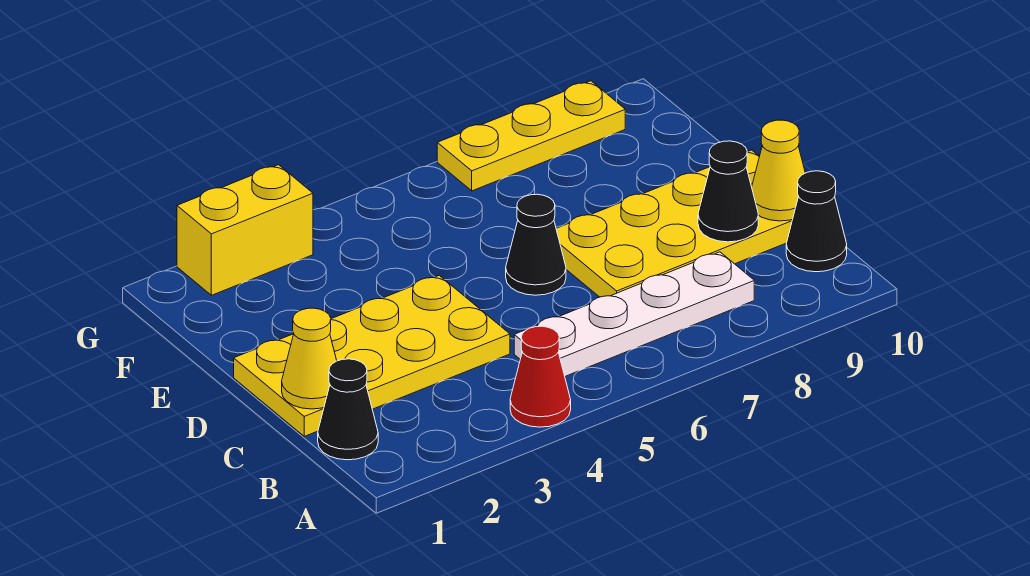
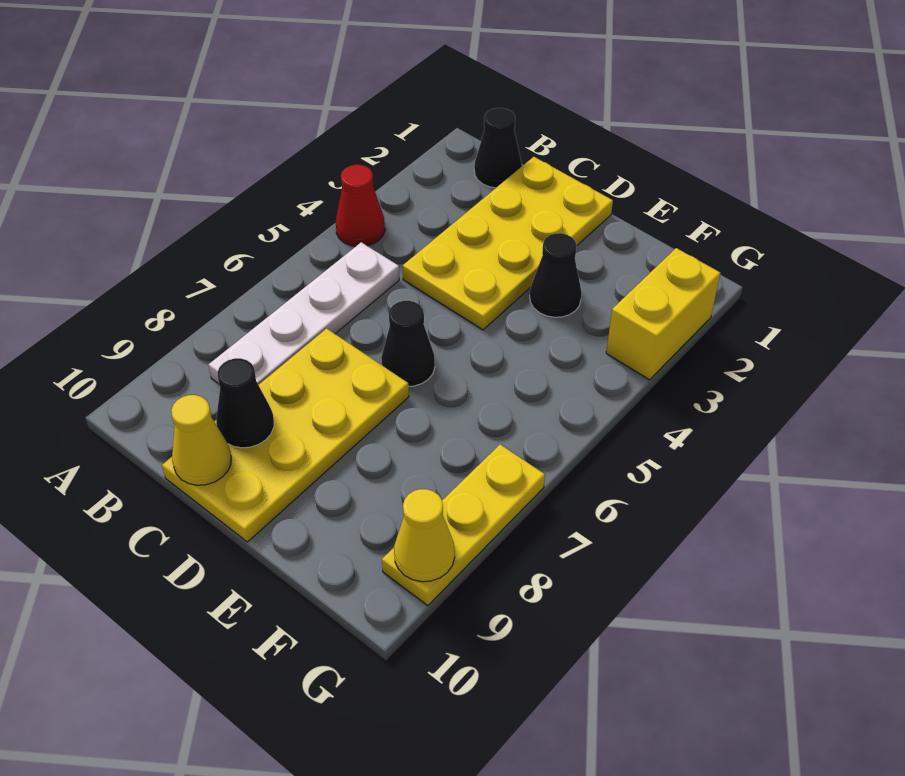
black 1x1 cone [786,171,847,272] -> black 1x1 cone moved to [530,233,582,317]
yellow 1x1 cone [282,308,337,409] -> yellow 1x1 cone moved to [394,489,455,582]

